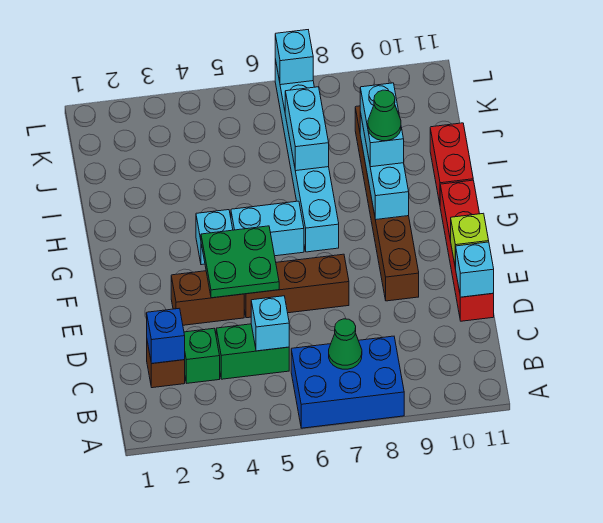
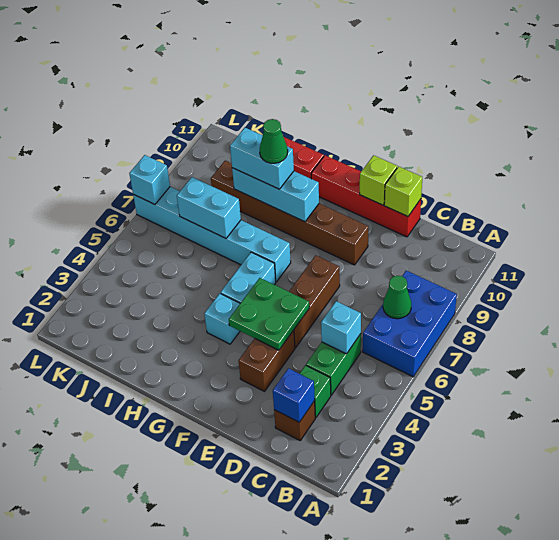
cyan 1x1 brick [455,242,494,297] -> lime 1x1 brick [384,166,422,216]

